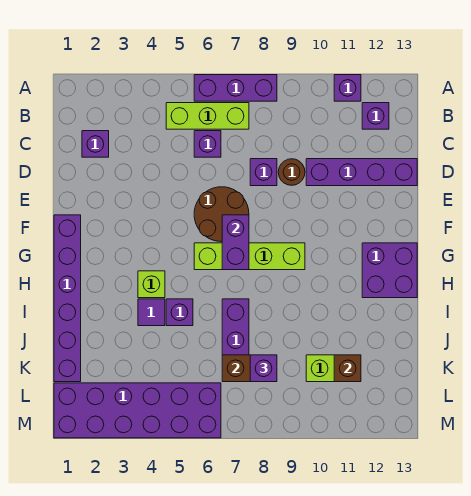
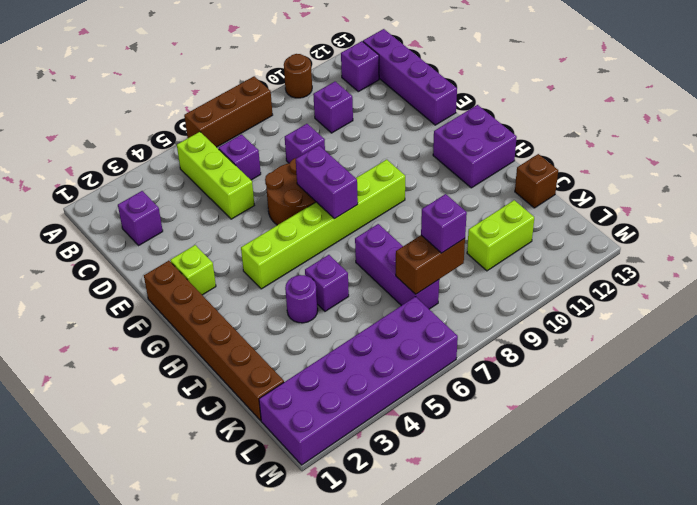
purple 1x3 brick [194,75,277,101] -> brown 1x3 brick [184,76,273,147]
purple 1x1 brick [334,75,361,101] -> purple 1x1 brick moved to [313,82,353,133]
lime 1x3 brick [166,103,249,129] -> lime 1x3 brick turned to [177,132,254,219]
brown 1x1 round brick [278,159,305,185] -> brown 1x1 round brick moved to [284,54,312,98]
purple 1x4 brick [306,159,417,186] -> purple 1x4 brick turned to [363,29,457,125]
purple 1x6 brick [54,215,81,382] -> brown 1x6 brick [144,261,284,421]
lime 1x4 brick [194,243,305,270] -> lime 1x6 brick [241,160,405,289]
lime 1x1 brick [138,271,165,298] -> lime 1x1 brick moved to [170,245,216,295]
purple 1x1 tile [138,299,165,326] -> purple 1x1 round brick [285,275,318,323]
brown 1x1 brick [334,355,361,382] -> brown 1x1 brick moved to [515,154,558,208]

